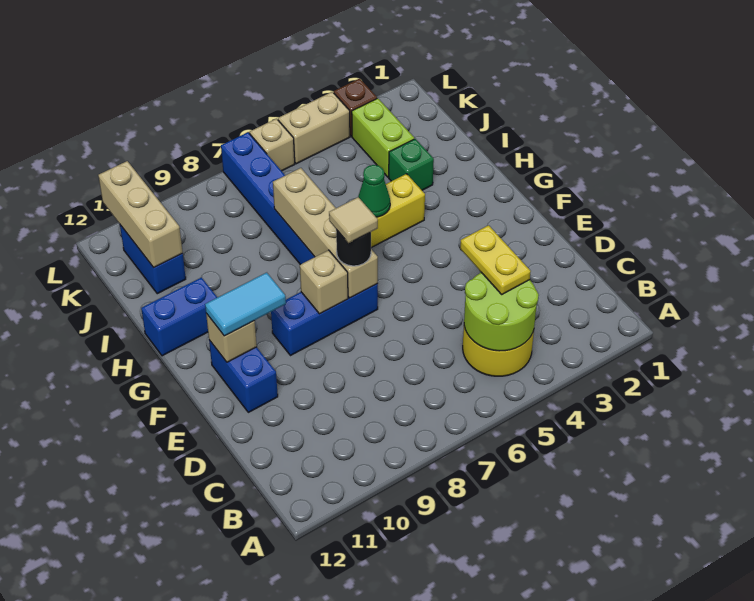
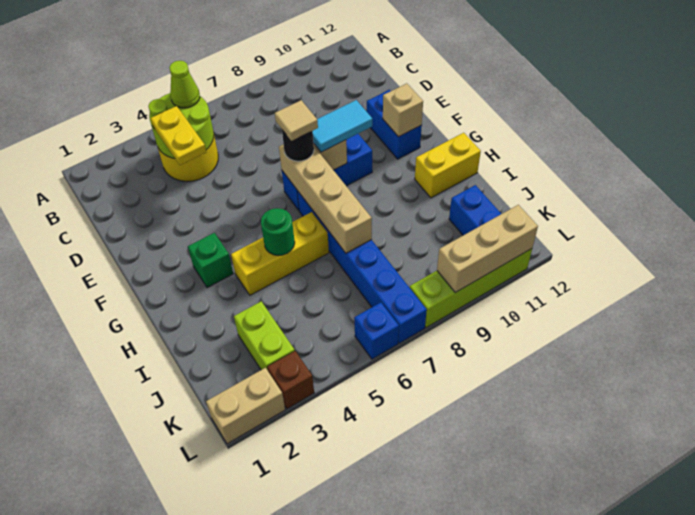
none -> lime 1x1 cone [169,61,200,108]
cyan 1x2 tile [205,273,286,336] -> cyan 1x2 tile moved to [313,100,372,152]
green 1x1 cone [358,165,390,217] -> green 1x1 round brick [261,208,295,256]
blue 1x2 brick [141,278,217,356] -> yellow 1x2 brick [415,133,481,198]
green 1x1 brick [389,139,434,190] -> green 1x1 brick moved to [188,233,233,288]
tan 1x3 brick [98,161,183,267] -> tan 1x3 brick turned to [437,205,538,293]
tan 1x2 brick [278,92,350,164] -> tan 1x2 brick moved to [206,368,285,444]
tan 1x1 brick [250,119,295,171] -> blue 1x1 brick [354,302,399,359]
none -> lime 1x4 brick [410,249,532,328]

